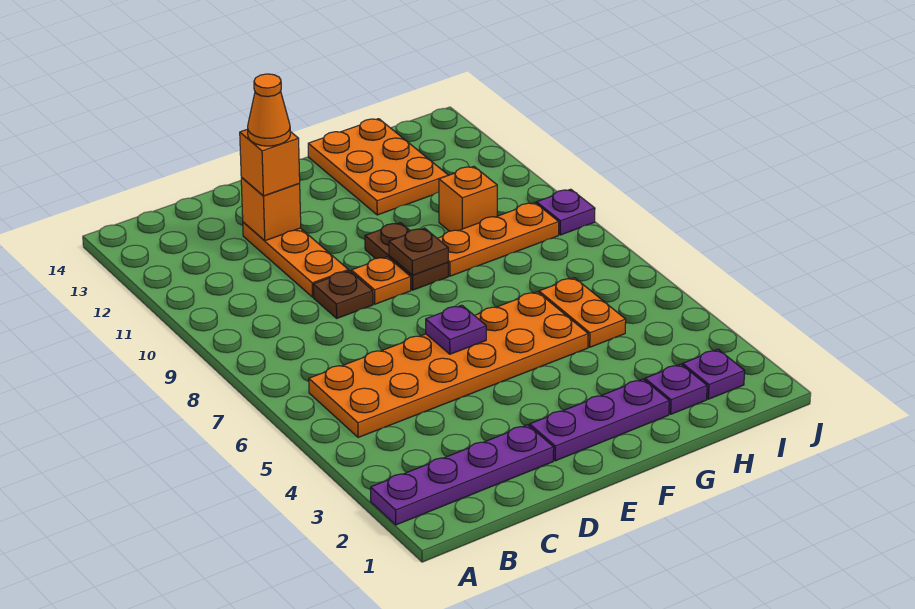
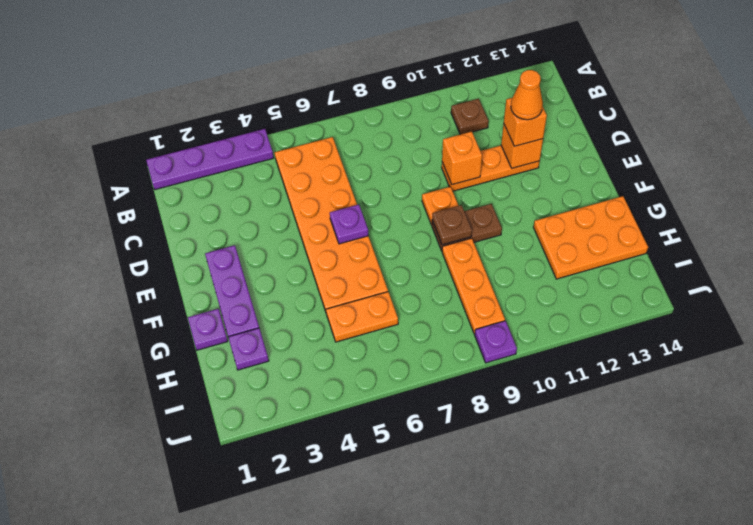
purple 1x4 plate [371,425,554,525] -> purple 1x4 plate turned to [146,129,274,190]
brown 1x1 plate [313,271,373,318] -> brown 1x1 plate moved to [451,99,489,134]
orange 1x1 brick [439,166,497,231] -> orange 1x1 brick moved to [442,131,482,185]
purple 1x1 plate [683,349,745,399] -> purple 1x1 plate moved to [188,309,228,350]

